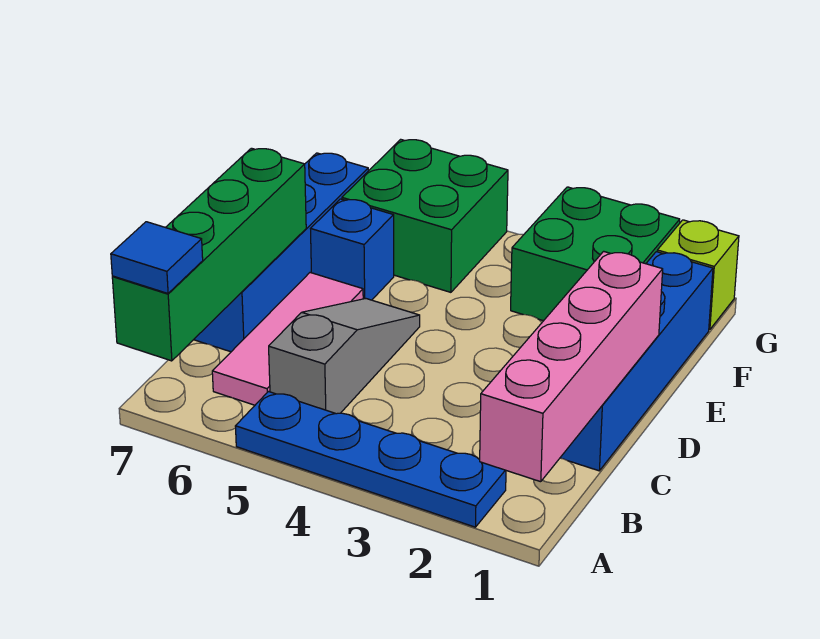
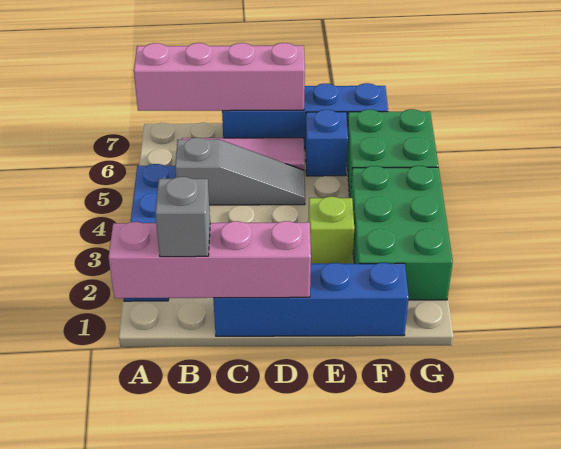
green 1x4 brick [112,148,306,361] -> pink 1x4 brick [134,43,305,111]
blue 1x1 tile [111,222,203,293] -> none
none -> grey 1x1 brick [155,177,210,257]
green 2x2 brick [511,187,680,321] -> green 2x3 brick [351,166,453,300]
lime 1x1 brick [657,220,739,330] -> lime 1x1 brick moved to [308,197,354,264]

